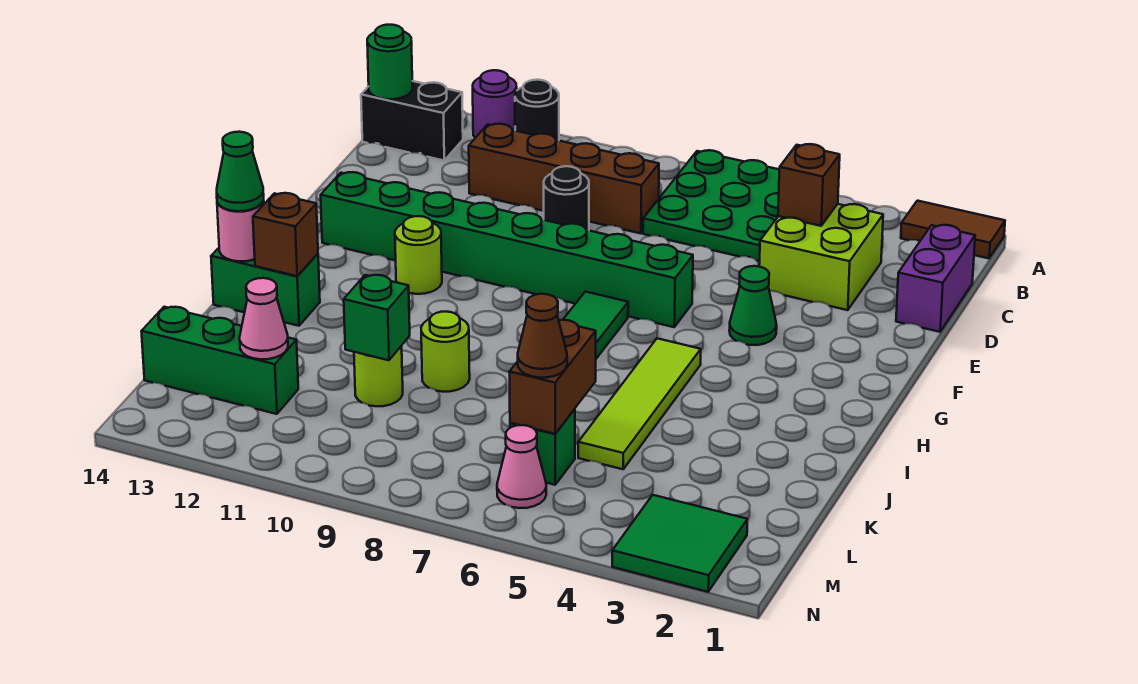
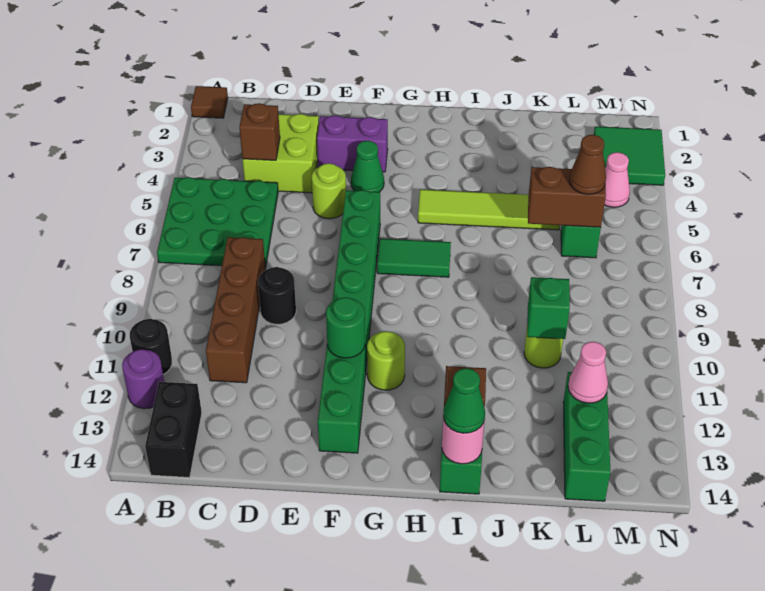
brown 1x2 tile [901,201,1005,258] -> brown 1x1 tile [191,86,228,118]
green 1x1 round brick [367,25,413,99] -> green 1x1 round brick moved to [326,297,365,358]
purple 1x2 brick [896,225,975,332] -> purple 1x2 brick moved to [317,115,388,172]
lime 1x1 round brick [421,312,470,392] -> lime 1x1 round brick moved to [312,163,346,219]
pink 1x1 cone [497,425,546,508] -> pink 1x1 cone moved to [604,152,630,207]

